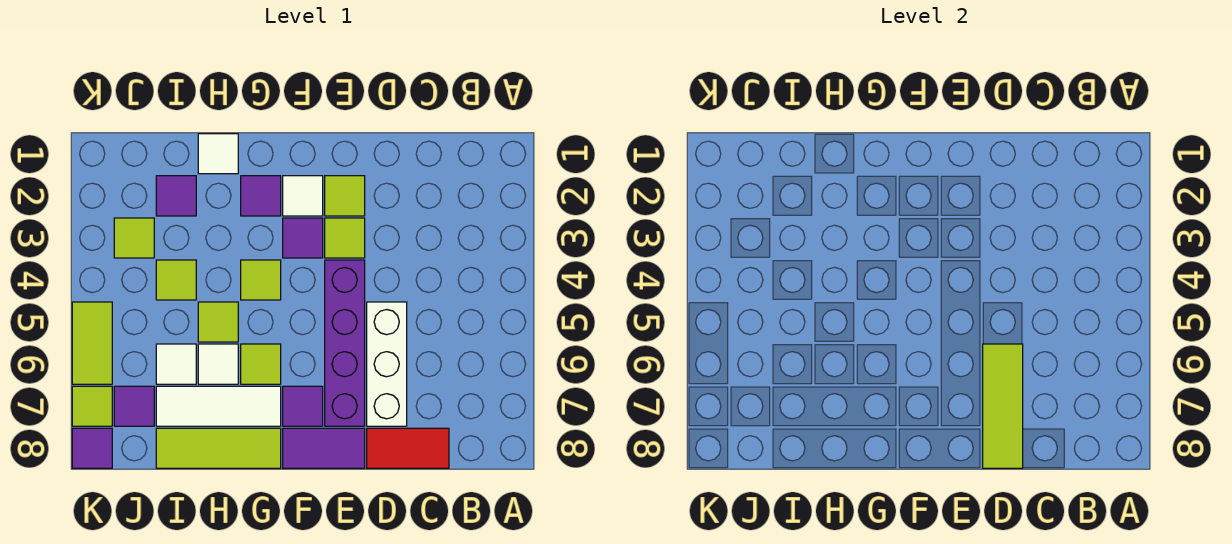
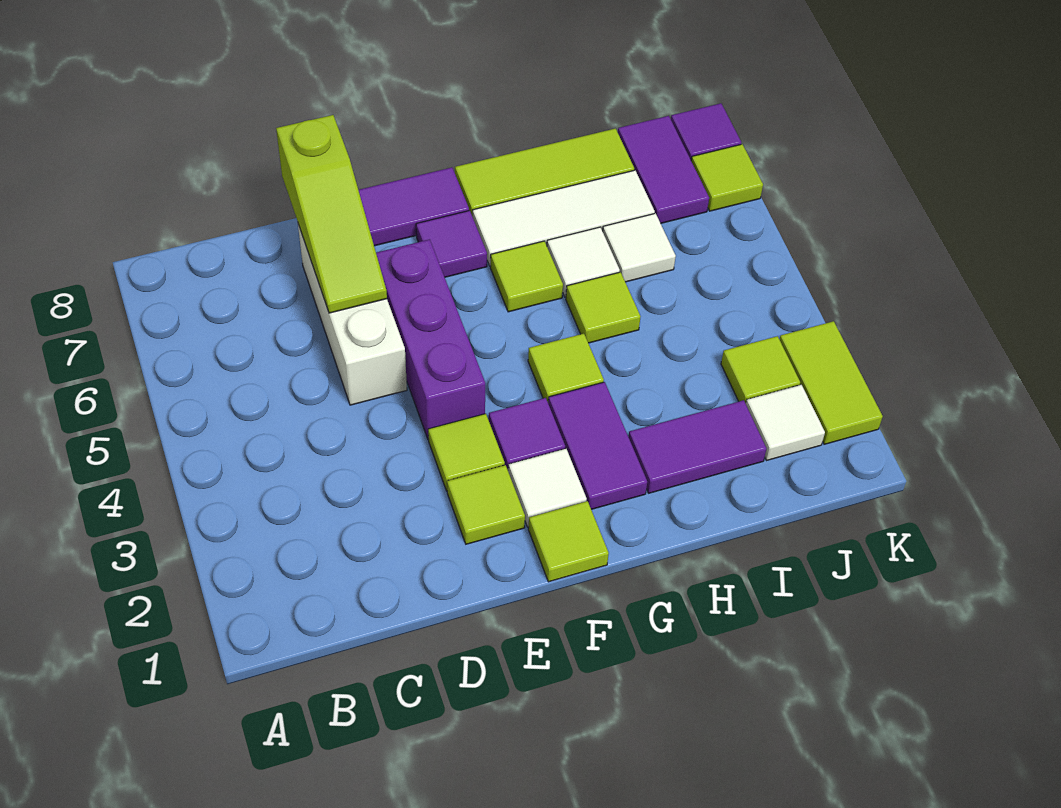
red 1x2 tile [367,428,449,468] -> none
lime 1x3 tile [983,344,1023,468] -> lime 1x3 slope [276,115,387,313]
purple 1x4 brick [325,260,365,426] -> purple 1x3 brick [376,239,485,439]
purple 1x1 tile [241,176,281,216] -> purple 1x2 tile [548,382,647,509]
white 1x1 tile [198,134,238,174] -> white 1x1 tile moved to [746,385,825,461]
purple 1x1 tile [156,176,196,216] -> purple 1x2 tile [629,400,767,493]
lime 1x1 tile [156,260,196,300] -> lime 1x1 tile moved to [528,501,609,582]
purple 1x1 tile [114,386,154,426] -> purple 1x2 tile [618,116,709,223]
lime 1x2 tile [72,302,112,384] -> lime 1x2 tile moved to [779,321,883,444]

